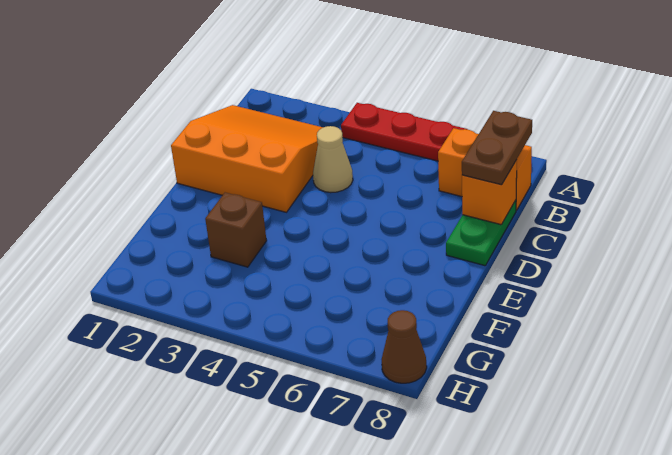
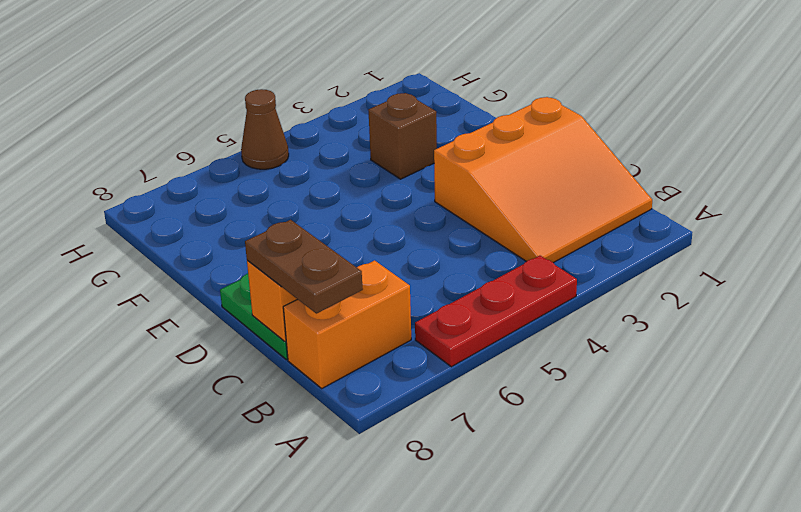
tan 1x1 cone [313,126,353,193] -> none
brown 1x1 cone [382,310,427,383] -> brown 1x1 cone moved to [241,89,289,169]

